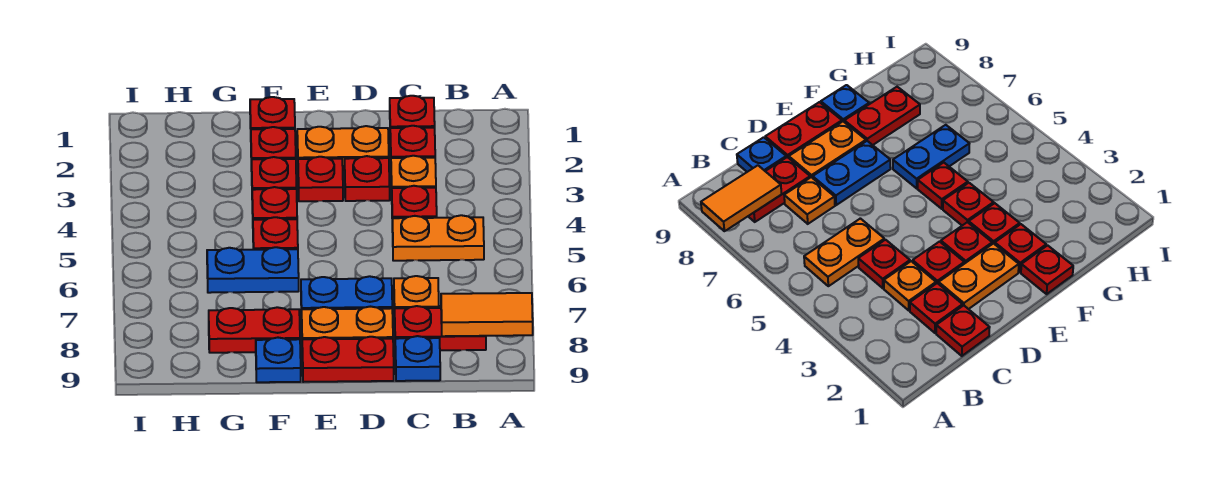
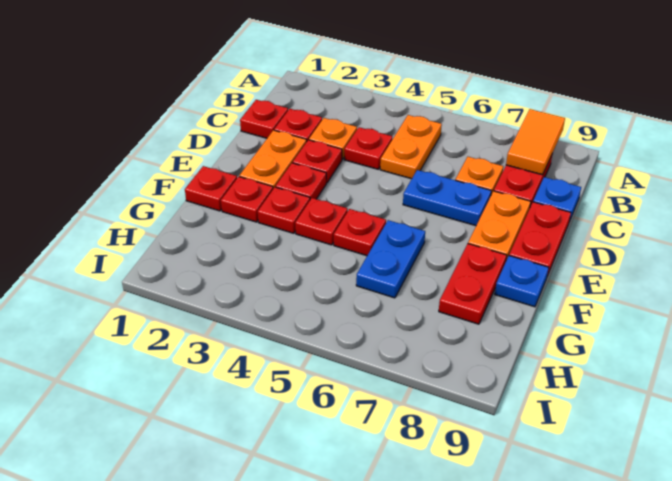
blue 1x2 plate [301,276,392,319] -> blue 1x2 plate turned to [403,170,491,226]

